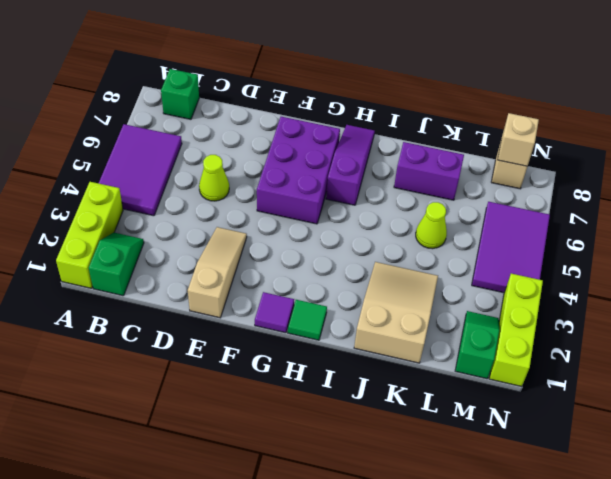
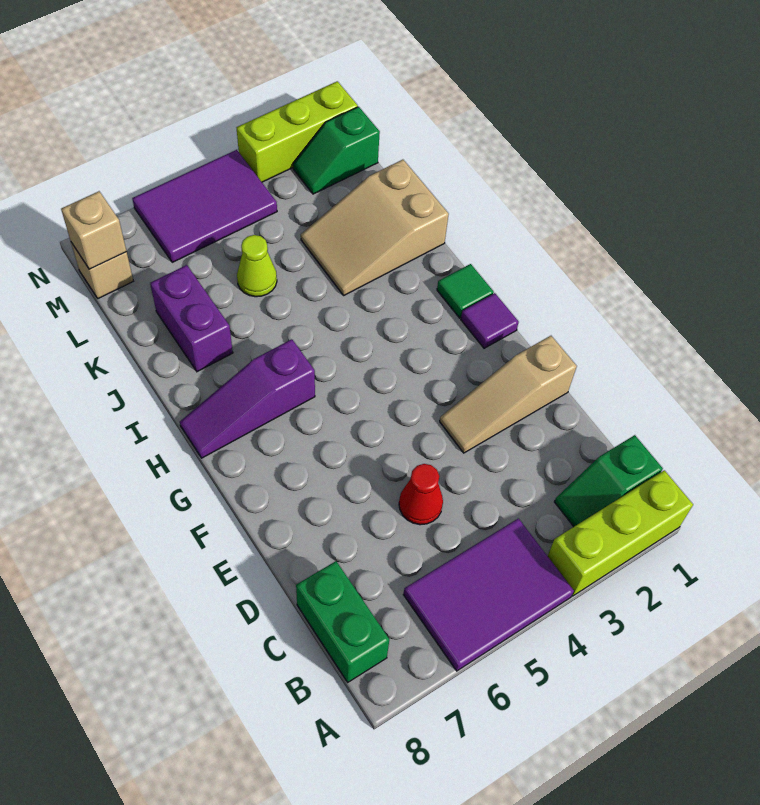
green 1x1 brick [161,69,199,119] -> green 1x2 brick [296,561,389,682]
lime 1x1 cone [199,155,229,201] -> red 1x1 cone [399,464,443,525]
purple 2x3 brick [257,117,340,224] -> none

